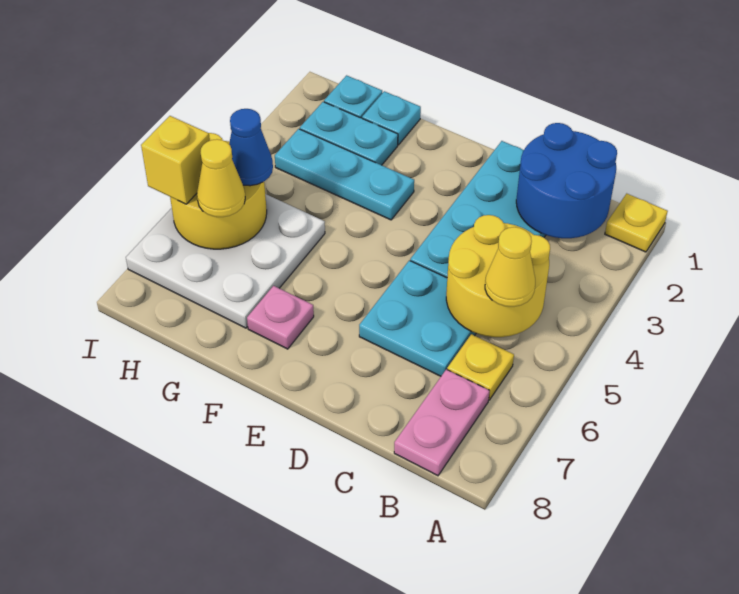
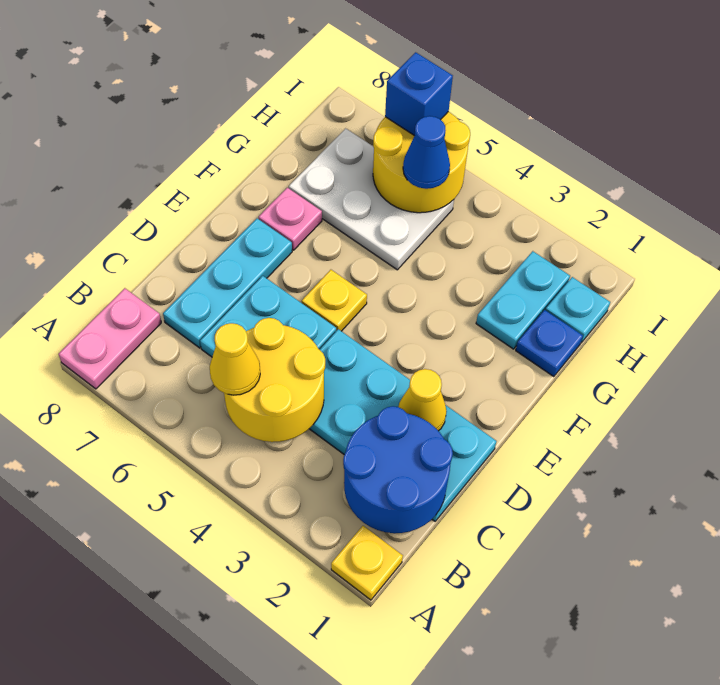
yellow 1x1 plate [447,334,514,400] -> yellow 1x1 plate moved to [302,270,367,331]
pink 1x2 plate [394,369,490,476] -> pink 1x2 plate turned to [59,288,161,389]
cyan 1x3 plate [275,129,414,220] -> cyan 1x3 plate moved to [163,218,292,348]
cyan 1x1 plate [362,91,421,145] -> blue 1x1 plate [516,310,583,377]
white 3x3 plate [126,194,325,328] -> white 2x3 plate [289,128,454,270]
yellow 1x1 cone [197,139,245,217] -> yellow 1x1 cone moved to [398,369,447,431]
yellow 1x1 brick [141,116,210,204] -> blue 1x1 brick [385,52,453,136]

